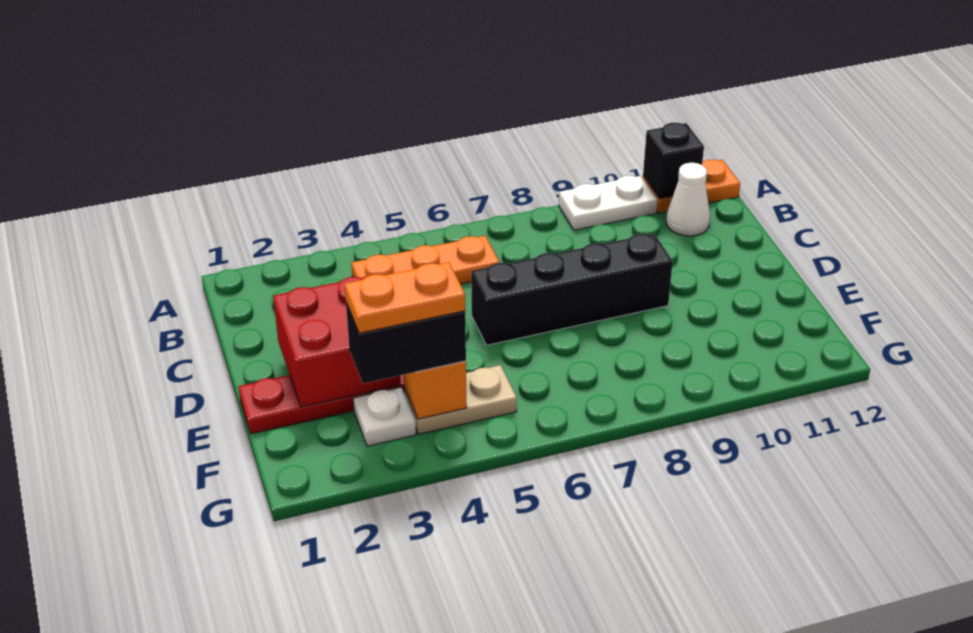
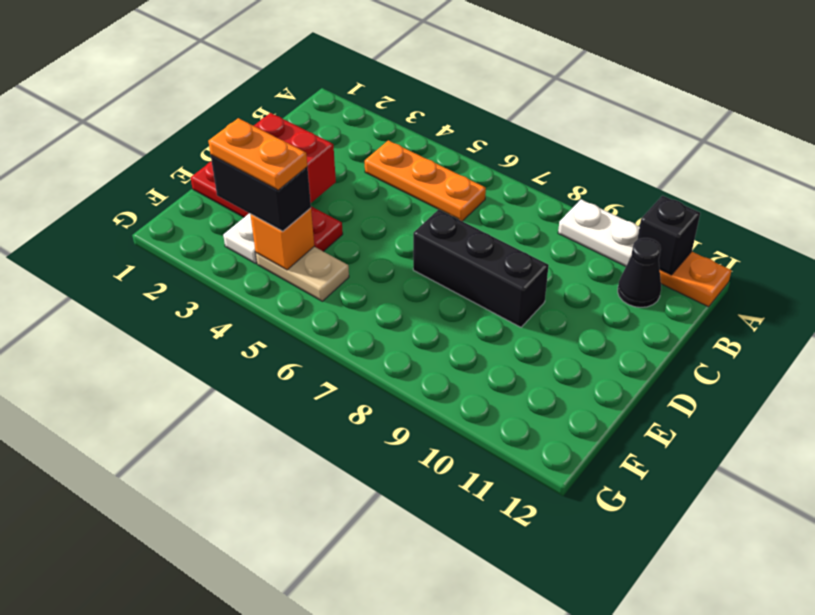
white 1x1 cone [666,163,710,236] -> black 1x1 cone [618,238,661,307]
black 1x4 brick [471,233,673,345] -> black 1x3 brick [413,209,549,327]

